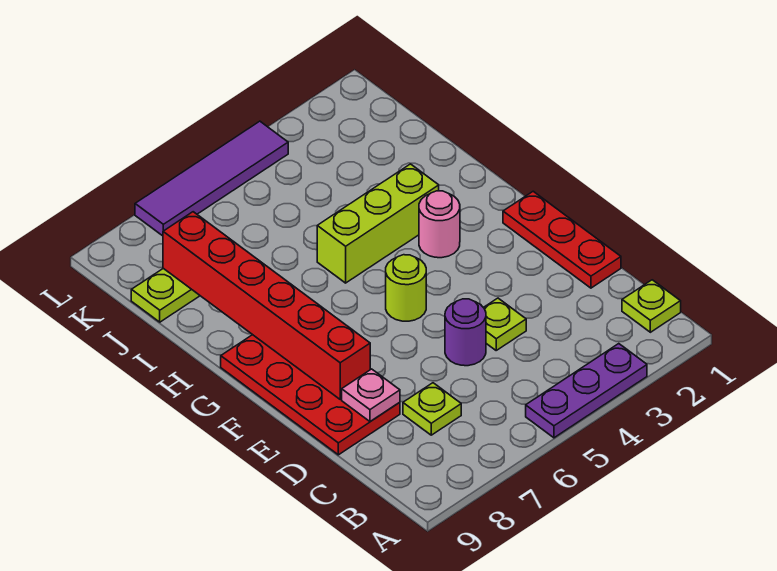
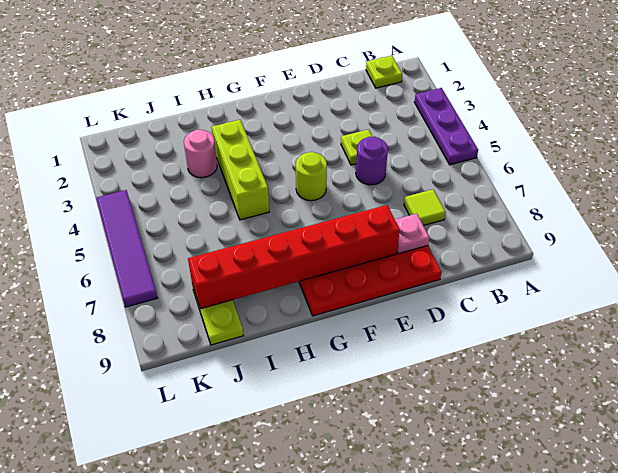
lime 1x1 plate [403,383,461,435] -> lime 1x1 tile [404,189,446,226]
red 1x3 plate [503,191,621,288] -> none
pink 1x1 round brick [419,191,460,258] -> pink 1x1 round brick moved to [184,130,217,178]

